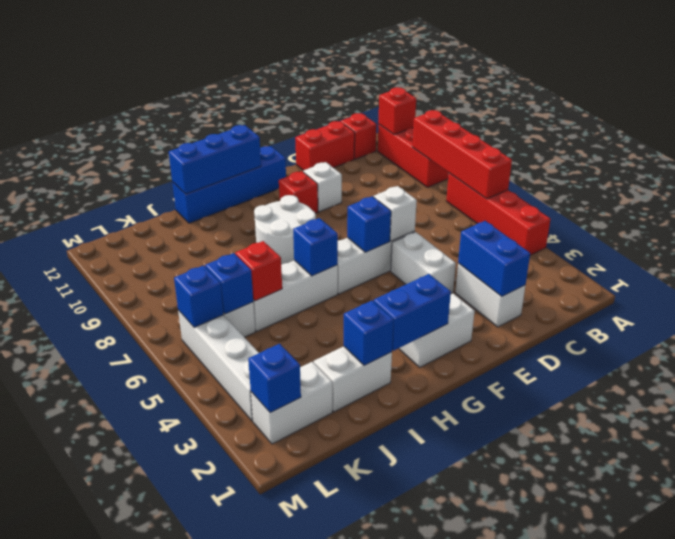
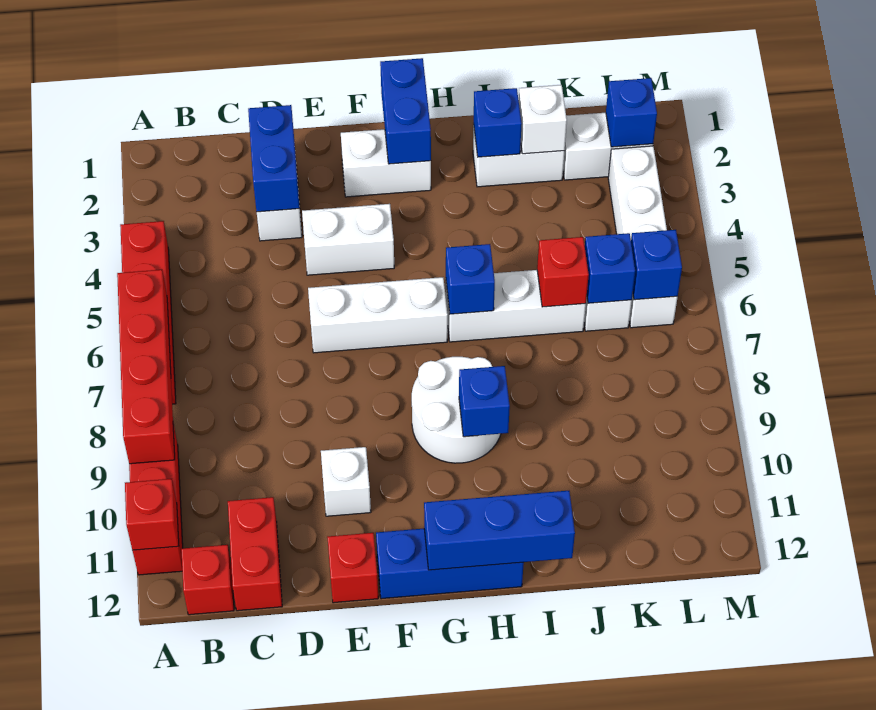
red 1x2 brick [295,121,355,170] -> red 1x2 brick turned to [228,497,282,611]
white 1x2 brick [391,232,456,294] -> white 1x2 brick turned to [302,204,394,275]
white 1x1 brick [374,186,417,241] -> white 1x1 brick moved to [519,85,567,154]
blue 1x1 brick [347,196,391,252] -> blue 1x1 brick moved to [459,366,510,437]
red 1x1 brick [279,171,318,213] -> red 1x1 brick moved to [327,533,378,603]
blue 1x4 brick [172,146,286,223] -> blue 1x3 brick [376,529,524,599]
blue 1x2 brick [374,274,451,351] -> blue 1x2 brick turned to [380,58,431,164]

